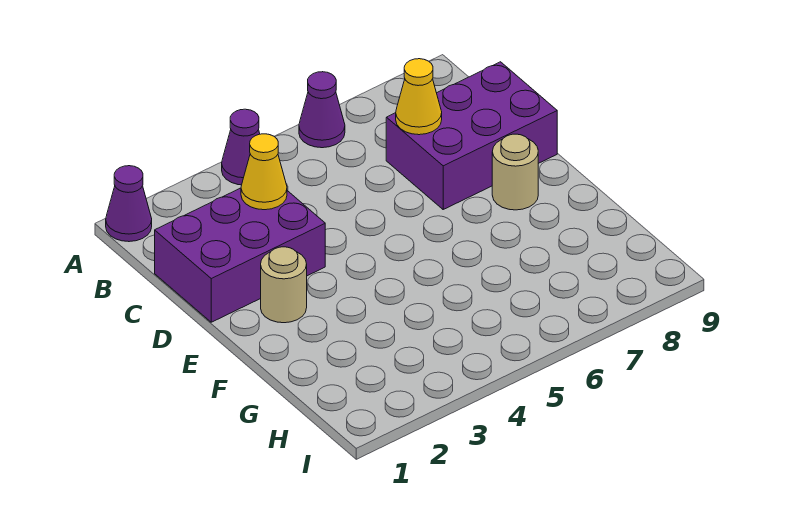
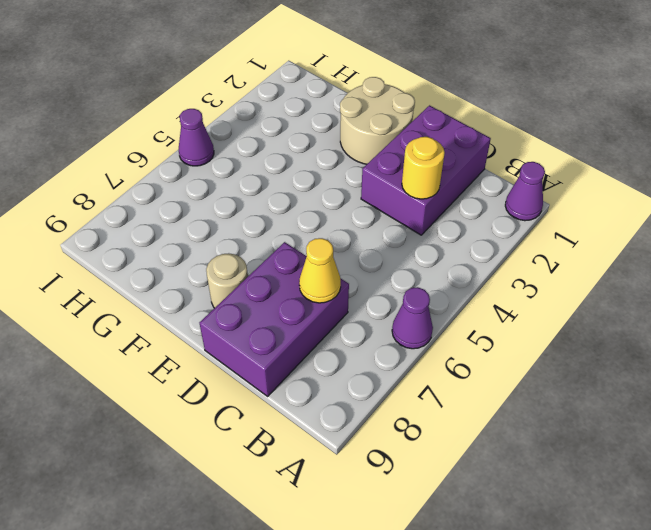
purple 1x1 cone [222,109,260,185] -> purple 1x1 cone moved to [179,109,214,166]
yellow 1x1 cone [241,134,287,210] -> yellow 1x1 round brick [402,137,445,199]
tan 1x1 round brick [261,247,307,323] -> tan 2x2 round brick [340,77,415,164]

